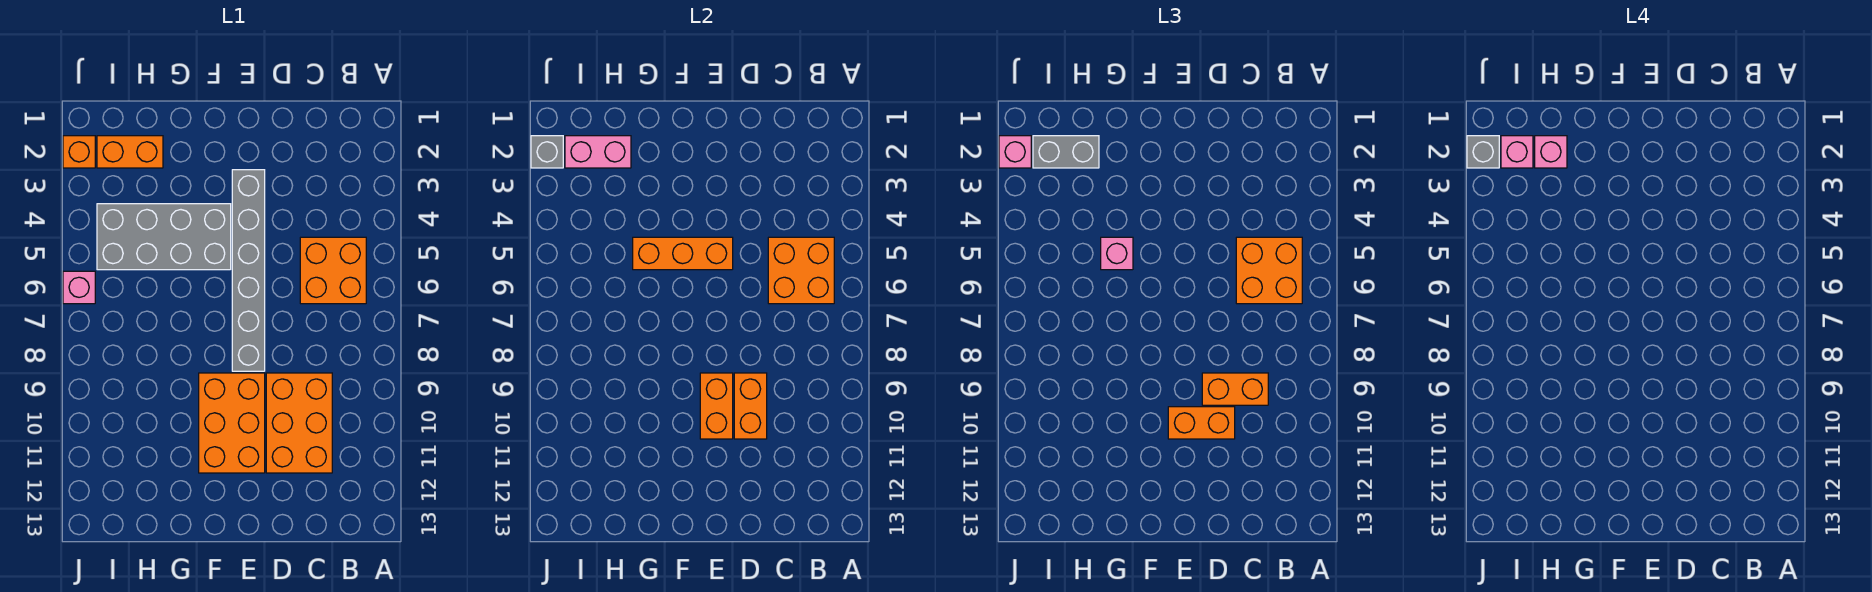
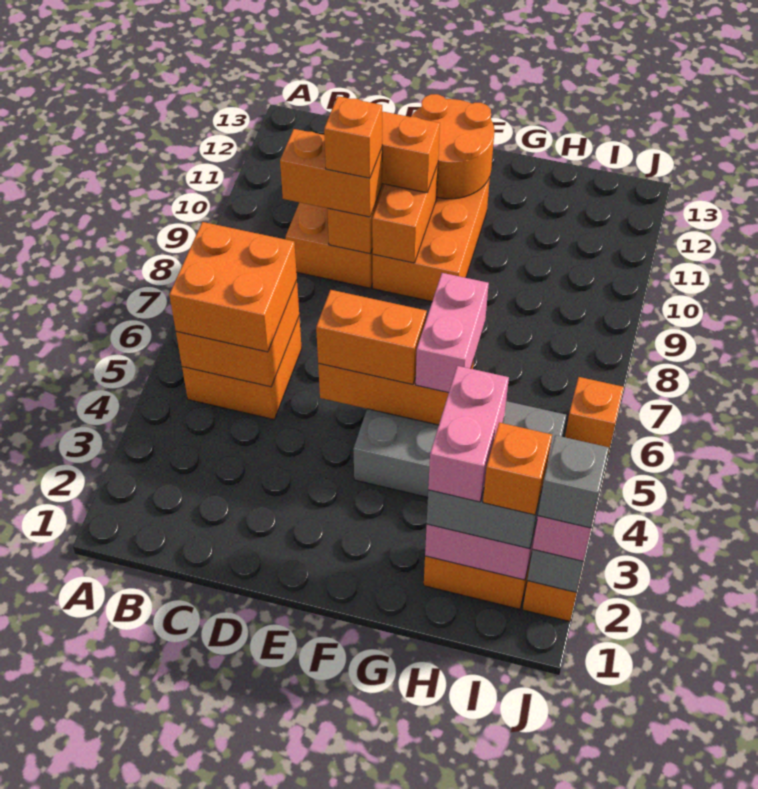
none -> orange 1x1 brick [324,96,382,178]
grey 1x6 brick [232,170,265,371] -> none
none -> orange 1x2 brick [316,290,427,384]
none -> orange 2x2 round brick [411,94,494,199]
pink 1x1 brick [1101,237,1133,270] -> pink 1x2 brick [416,273,489,393]
pink 1x1 brick [1535,136,1567,168] -> pink 1x2 brick [428,366,509,502]
pink 1x1 brick [1501,136,1533,168] -> orange 1x1 brick [483,423,552,515]
pink 1x1 brick [63,271,95,304] -> orange 1x1 brick [565,377,624,455]

